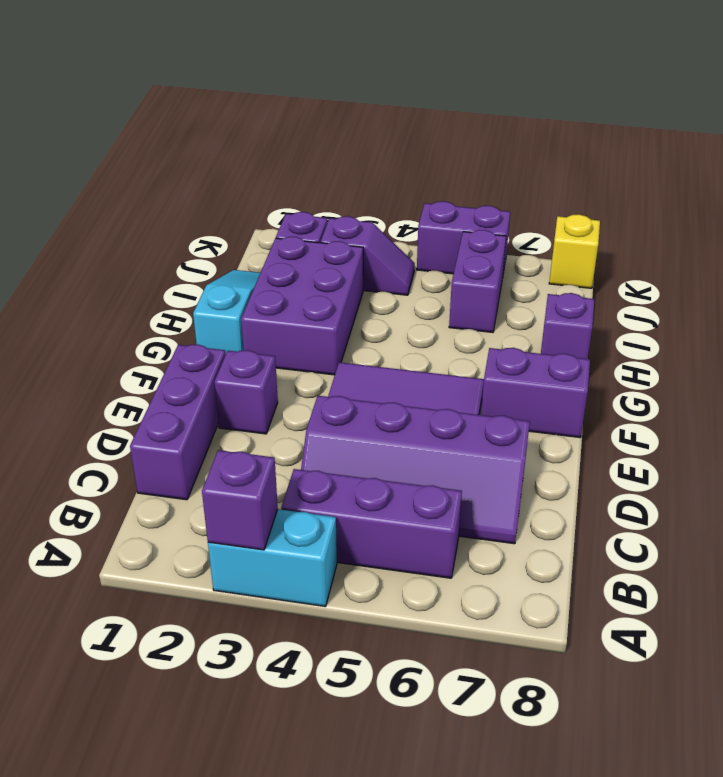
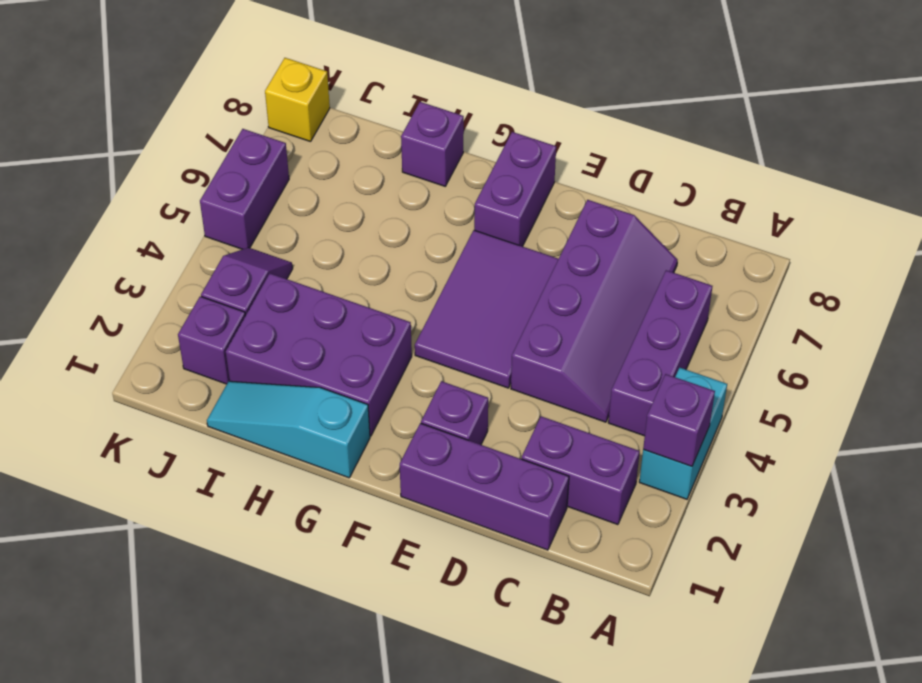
purple 1x2 brick [449,230,506,332] -> purple 1x2 brick moved to [522,416,640,525]

